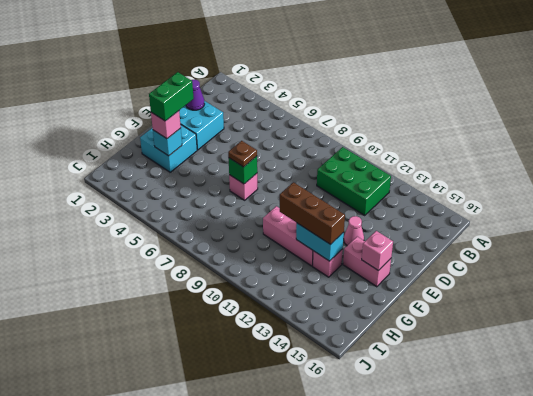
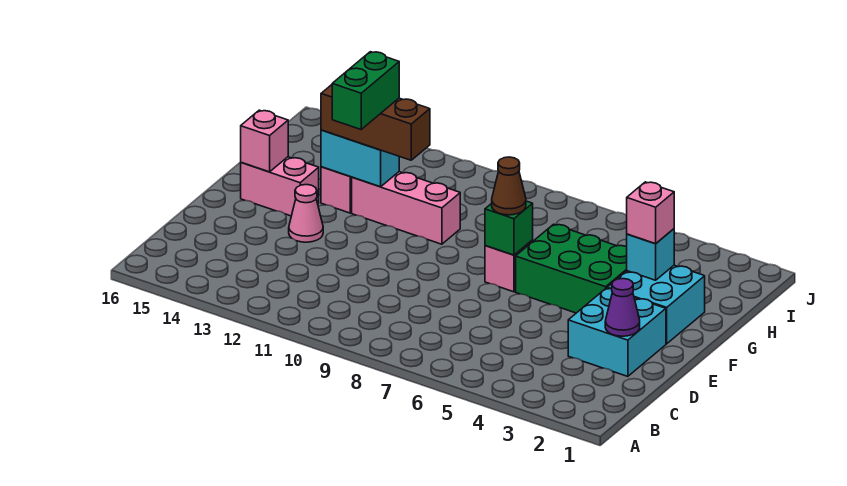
green 2x3 brick [317,147,391,215] -> green 2x3 brick moved to [516,224,627,313]
green 1x2 brick [149,72,194,121] -> green 1x2 brick moved to [332,52,399,129]
brown 1x1 plate [228,141,257,167] -> brown 1x1 cone [492,157,526,215]

